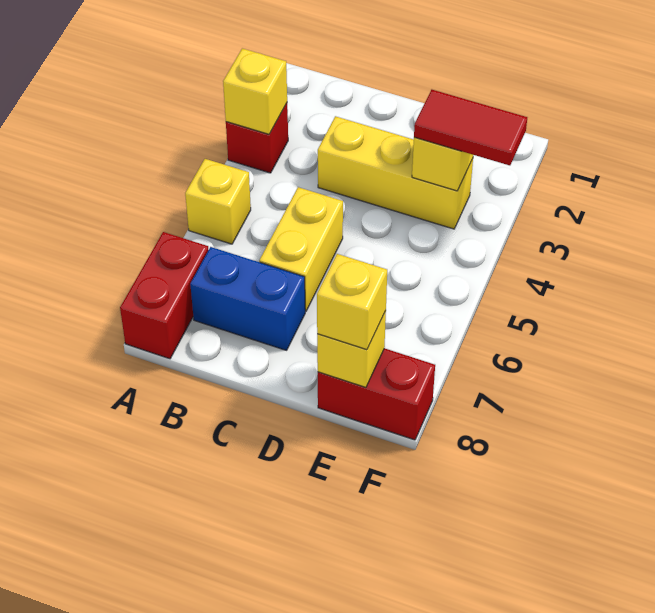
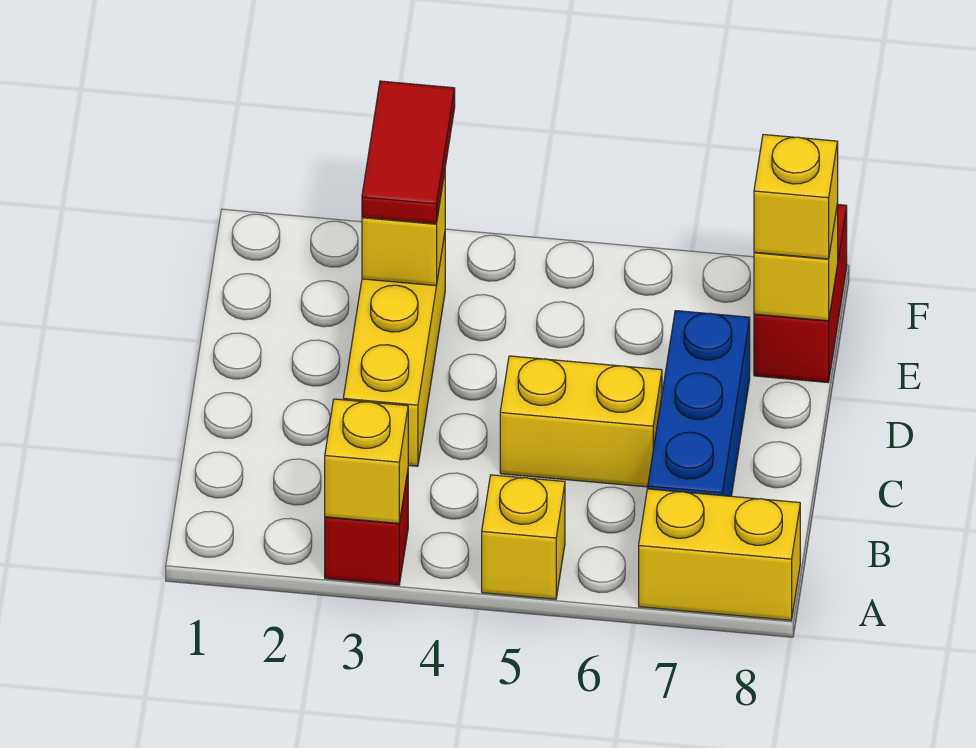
red 1x2 brick [120,232,208,359] -> yellow 1x2 brick [639,489,800,620]
blue 1x2 brick [190,247,305,350] -> blue 1x3 brick [648,311,750,496]

